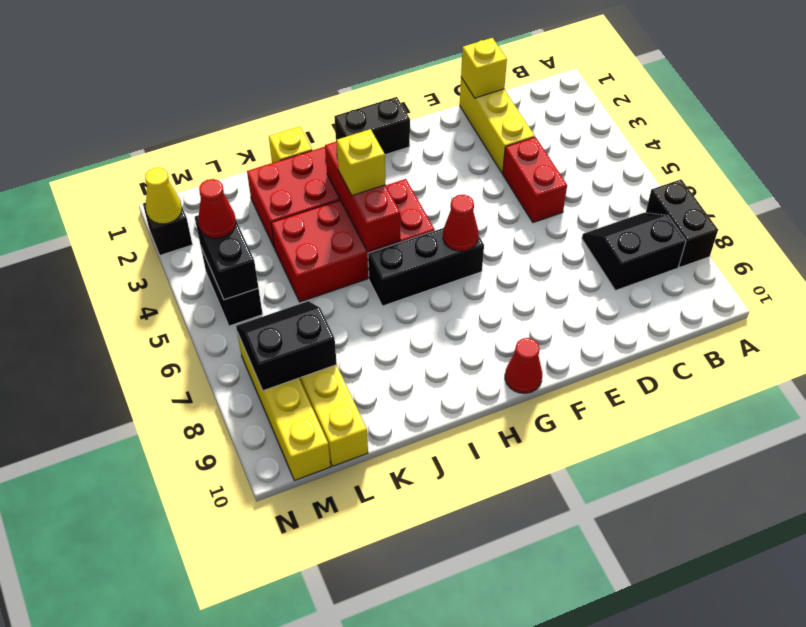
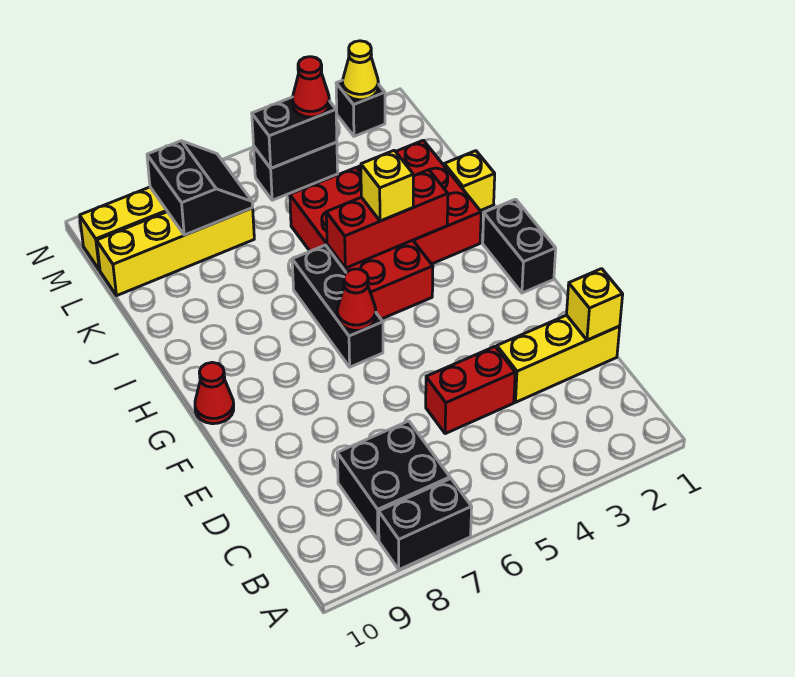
black 2x2 slope [582,213,686,291] -> black 2x2 brick [337,421,450,540]

